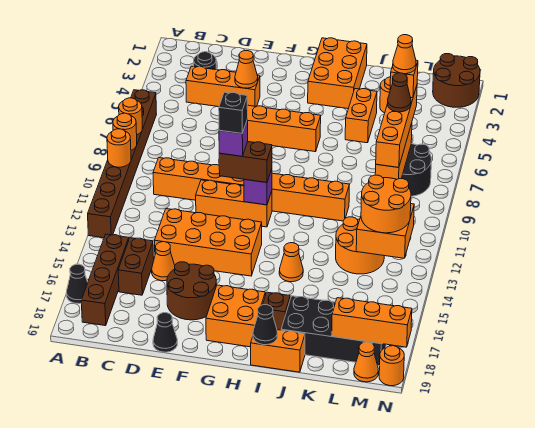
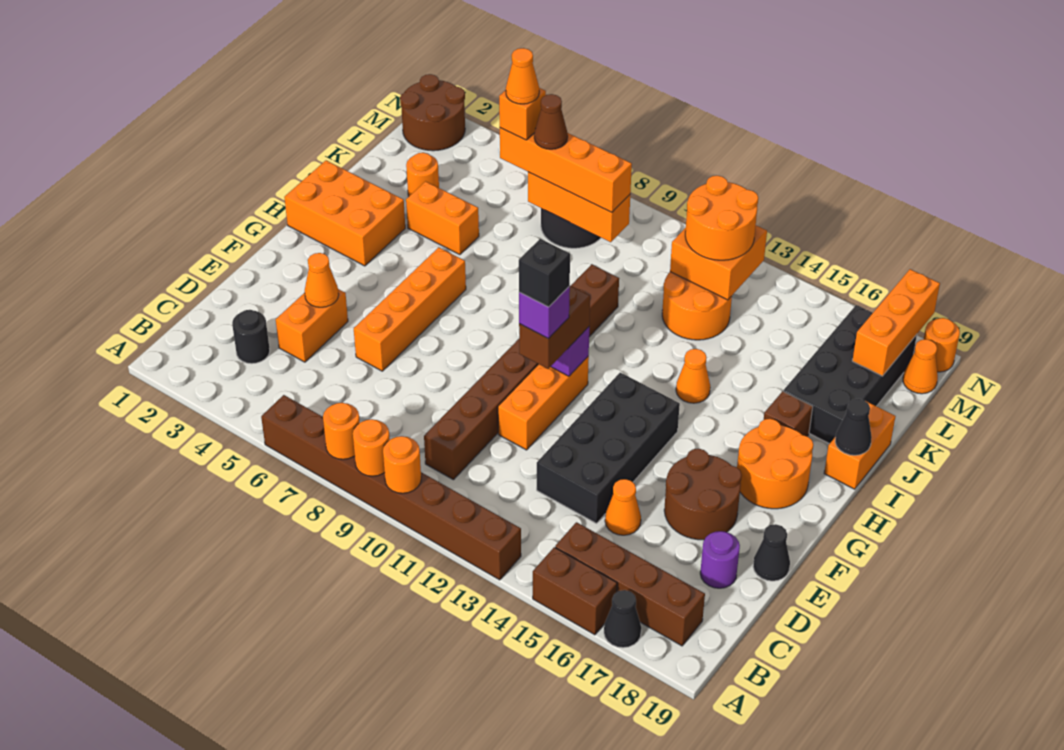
orange 1x3 brick [186,66,260,107] -> orange 1x2 brick [276,289,348,362]
orange 1x8 brick [153,158,350,221] -> brown 1x8 brick [424,264,619,480]
brown 1x2 brick [118,238,154,295] -> brown 1x2 brick moved to [533,547,617,635]
orange 2x4 brick [155,209,262,276] -> black 2x4 brick [537,373,680,523]
none -> purple 1x1 round brick [700,531,740,588]
orange 2x2 brick [206,285,265,347] -> orange 2x2 round brick [737,419,813,509]

